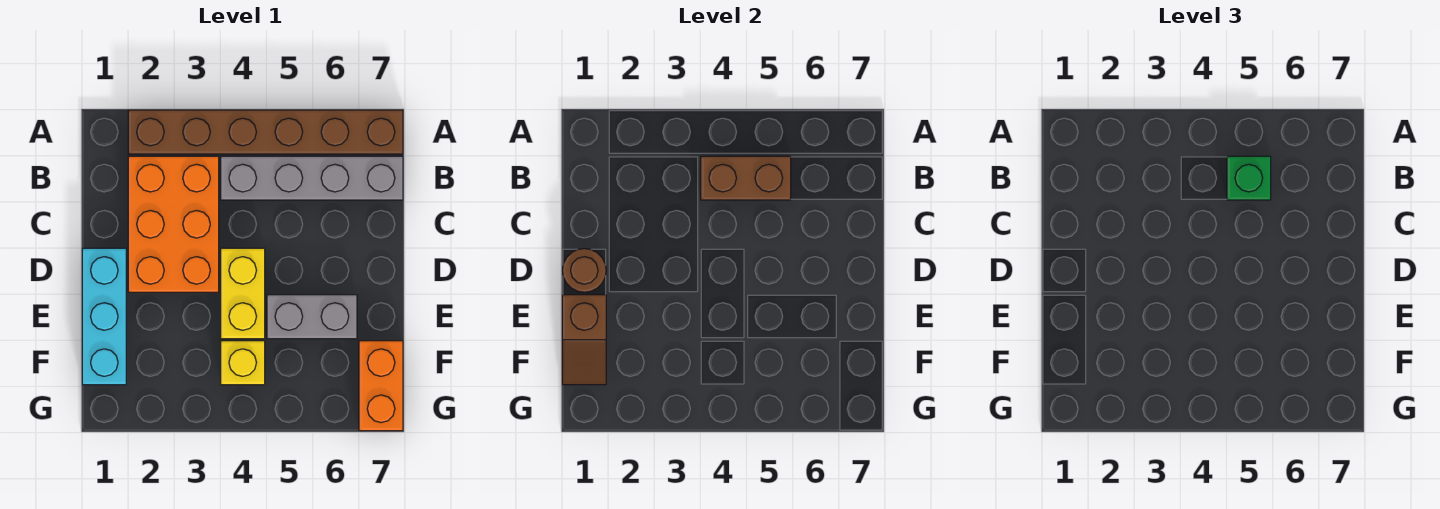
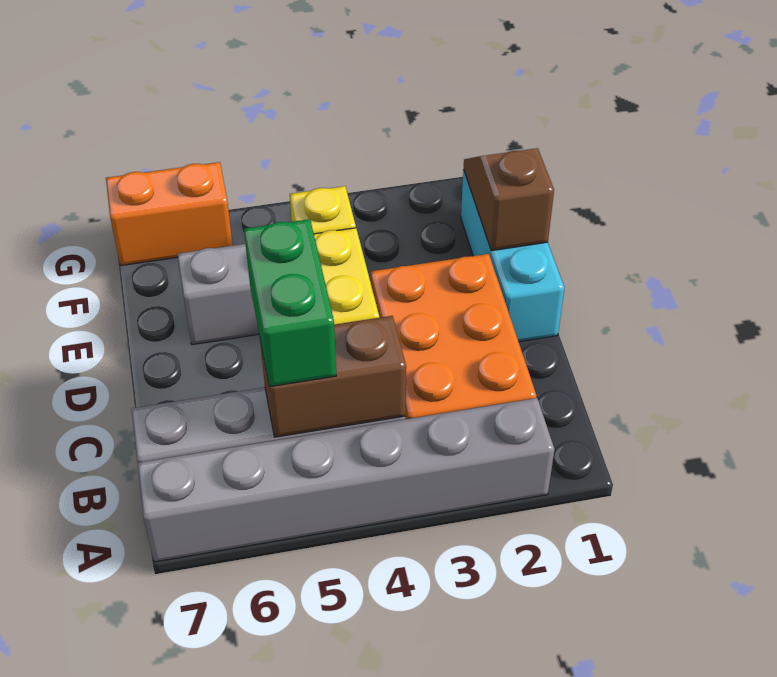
brown 1x6 brick [128,110,403,154] -> grey 1x6 brick [137,398,555,562]
green 1x1 brick [1227,156,1271,200] -> green 1x2 brick [244,219,336,387]
brown 1x1 round brick [562,248,606,292] -> none
orange 1x2 brick [359,341,403,431] -> orange 1x2 brick turned to [106,162,233,266]

